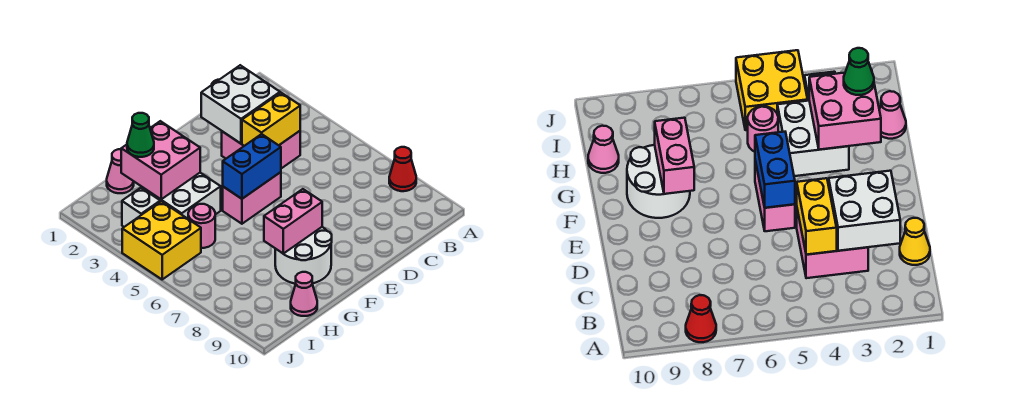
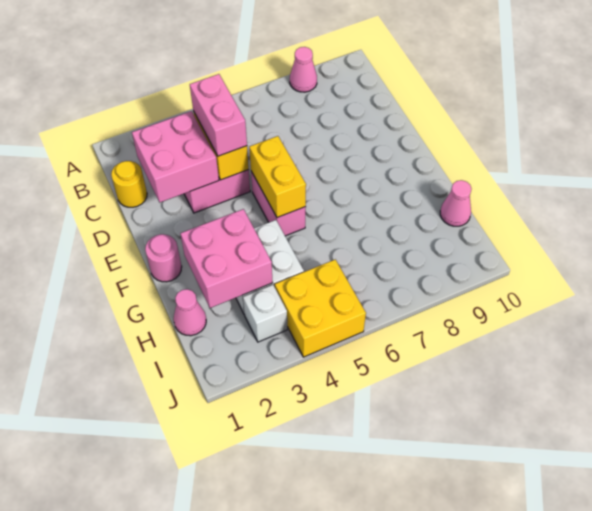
red 1x1 cone [389,147,416,191] -> pink 1x1 cone [290,47,317,92]
yellow 1x1 cone [900,218,930,265] -> yellow 1x1 round brick [111,161,147,207]
white 2x2 brick [201,65,280,144] -> pink 2x2 brick [132,111,219,202]
blue 1x2 brick [223,134,281,199] -> yellow 1x2 brick [249,136,306,218]
white 2x2 round brick [275,227,332,284] -> none
pink 1x2 brick [264,189,322,253] -> pink 1x2 brick moved to [190,74,247,156]
green 1x1 cone [127,113,154,157] -> none
pink 1x1 round brick [188,204,215,248] -> pink 1x1 round brick moved to [145,234,182,282]

